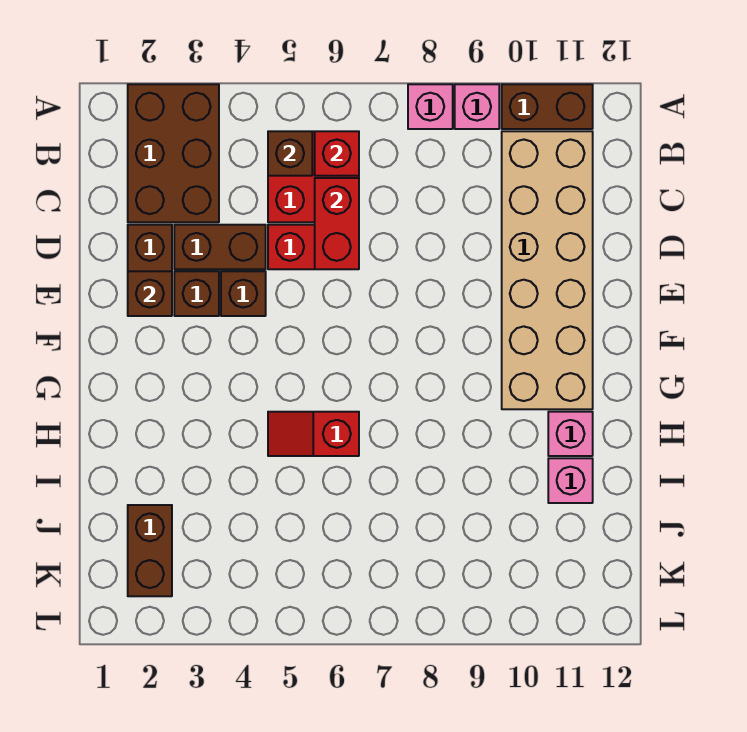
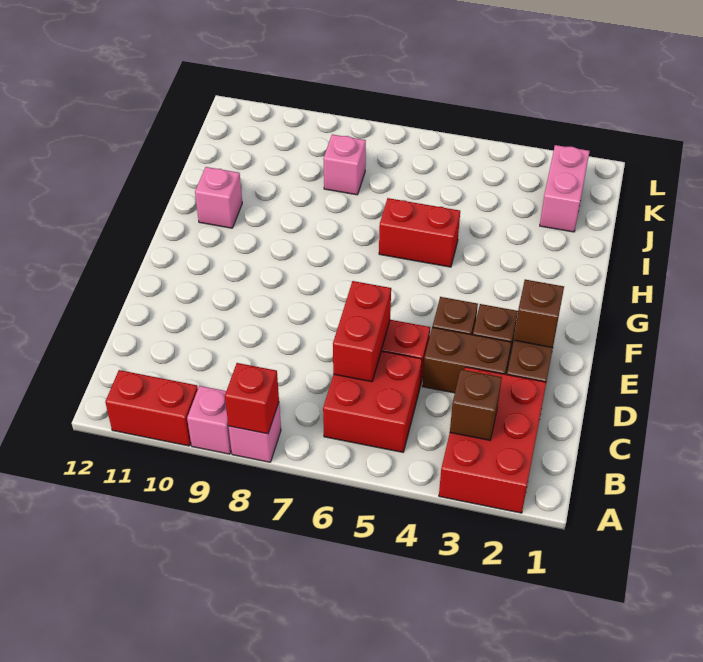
brown 2x3 brick [128,84,219,222] -> red 2x3 brick [439,367,546,513]
brown 1x2 brick [502,84,593,129] -> red 1x2 brick [105,370,198,446]
brown 1x1 brick [268,131,312,176] -> brown 1x1 brick moved to [450,369,502,440]
red 1x1 brick [315,131,359,176] -> red 1x1 brick moved to [225,363,279,434]
tan 2x6 brick [502,131,593,409] -> none
red 1x2 slope [268,412,359,456] -> red 1x2 brick [379,198,460,267]
pink 1x1 brick [548,458,593,503] -> pink 1x1 brick moved to [323,134,366,195]
brown 1x2 brick [128,505,172,596] -> pink 1x2 brick [540,145,590,232]

